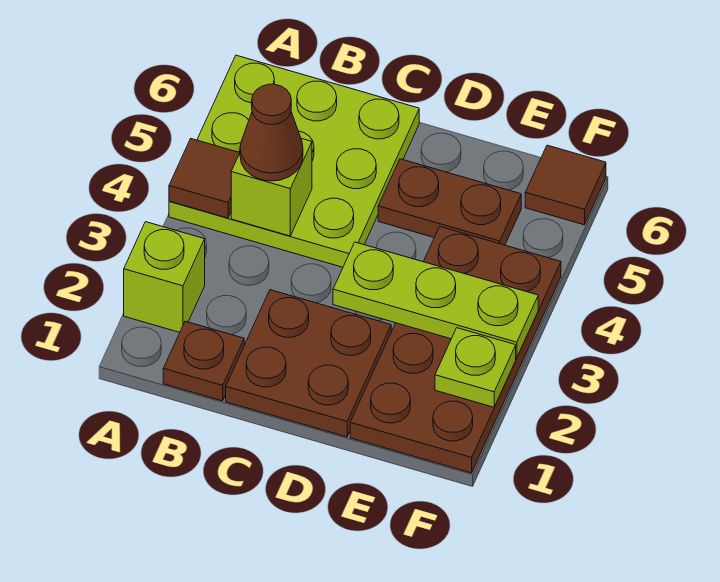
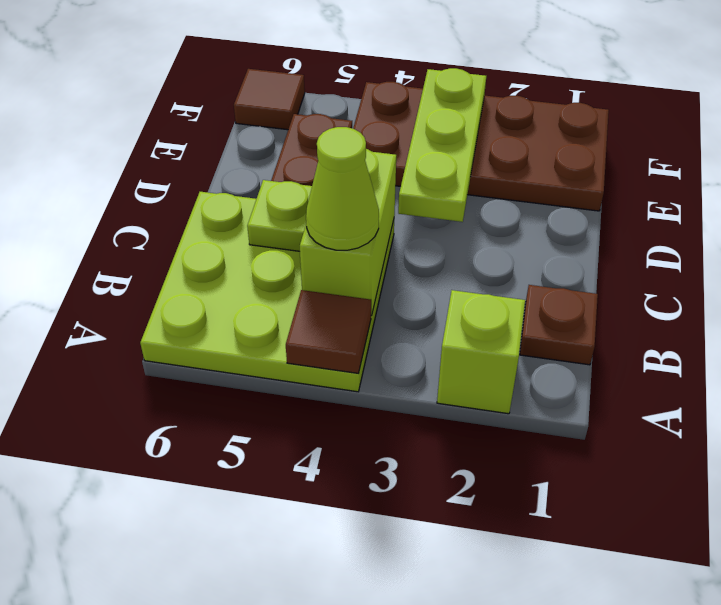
lime 1x1 brick [231,138,312,236] -> lime 1x2 brick [300,149,396,316]
brown 1x1 cone [240,84,303,181] -> lime 1x1 cone [306,127,379,250]
brown 2x2 plate [226,290,391,437] -> none
lime 1x1 plate [435,328,516,407] -> lime 1x1 plate moved to [247,180,312,251]

